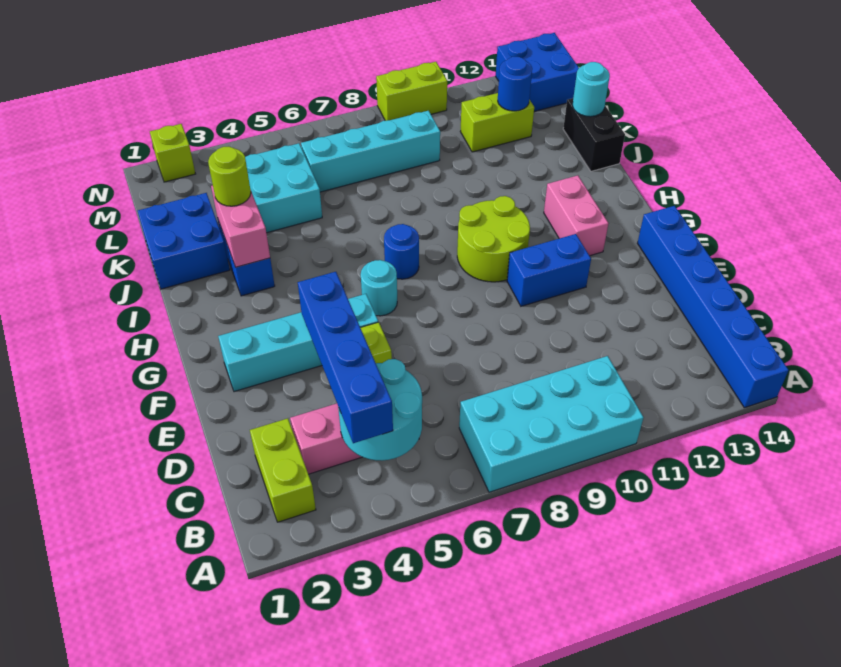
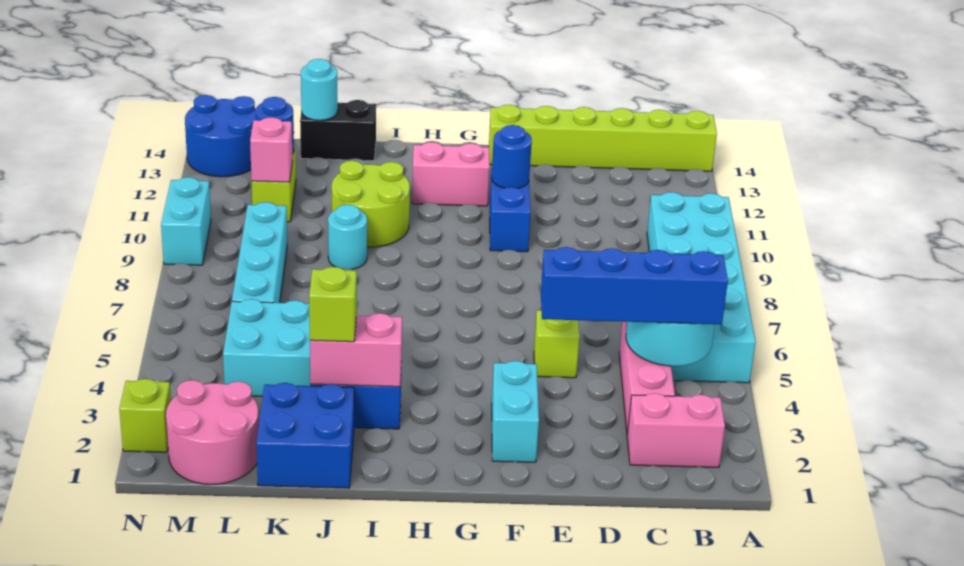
cyan 2x4 brick [459,356,644,492] -> cyan 2x6 brick [647,192,756,383]
blue 1x6 brick [637,206,789,408] -> lime 1x6 brick [489,105,717,171]
lime 1x2 brick [250,418,316,522] -> pink 1x2 brick [627,393,725,468]
cyan 1x4 brick [218,294,378,392] -> cyan 1x2 brick [492,361,539,462]
cyan 1x1 round brick [361,260,397,316] -> cyan 1x1 round brick moved to [328,205,367,269]
lime 2x2 round brick [457,196,530,282] -> lime 2x2 round brick moved to [332,161,410,247]
blue 1x1 round brick [384,224,419,279] -> blue 1x1 round brick moved to [492,125,532,188]
lime 1x1 round brick [208,146,251,206] -> lime 1x1 brick [309,267,357,342]
none -> pink 2x2 round brick [166,380,259,484]
none -> pink 1x1 brick [250,117,293,182]
blue 2x2 brick [496,33,579,111] -> blue 2x2 round brick [185,95,256,177]
lime 1x2 brick [376,62,447,121] -> cyan 1x2 brick [161,177,211,265]

